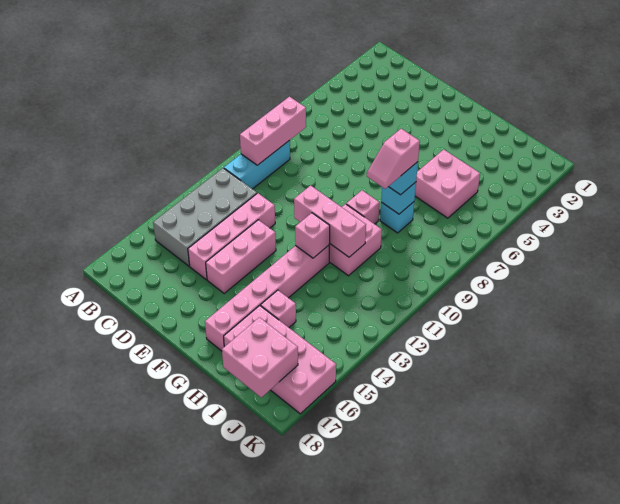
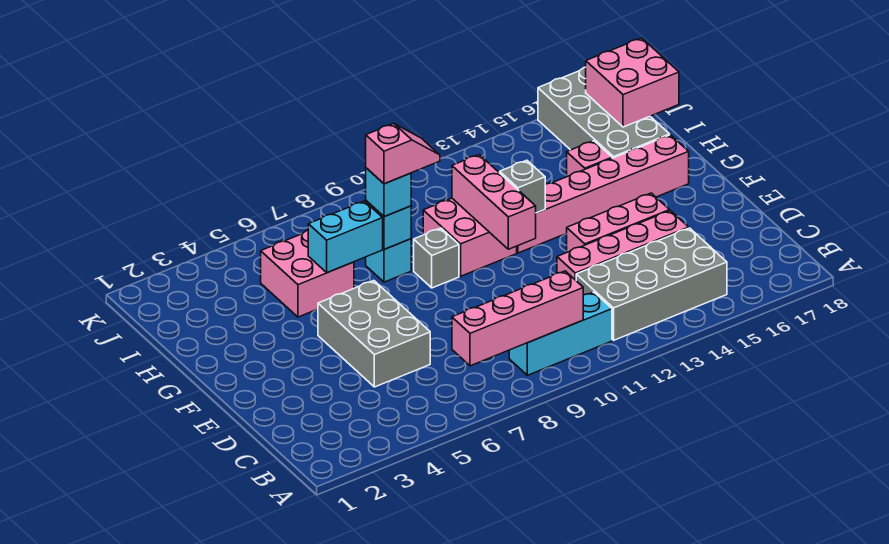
pink 1x3 brick [240,97,306,165] -> pink 1x4 brick [452,271,583,366]
none -> grey 2x3 brick [318,281,430,387]
pink 1x1 brick [346,190,379,224] -> grey 1x1 brick [414,228,459,288]
pink 1x1 brick [295,213,330,258] -> grey 1x1 brick [500,160,545,213]
none -> cyan 1x2 brick [308,201,383,273]
pink 2x4 brick [224,305,336,414] -> grey 2x4 brick [538,67,670,158]

